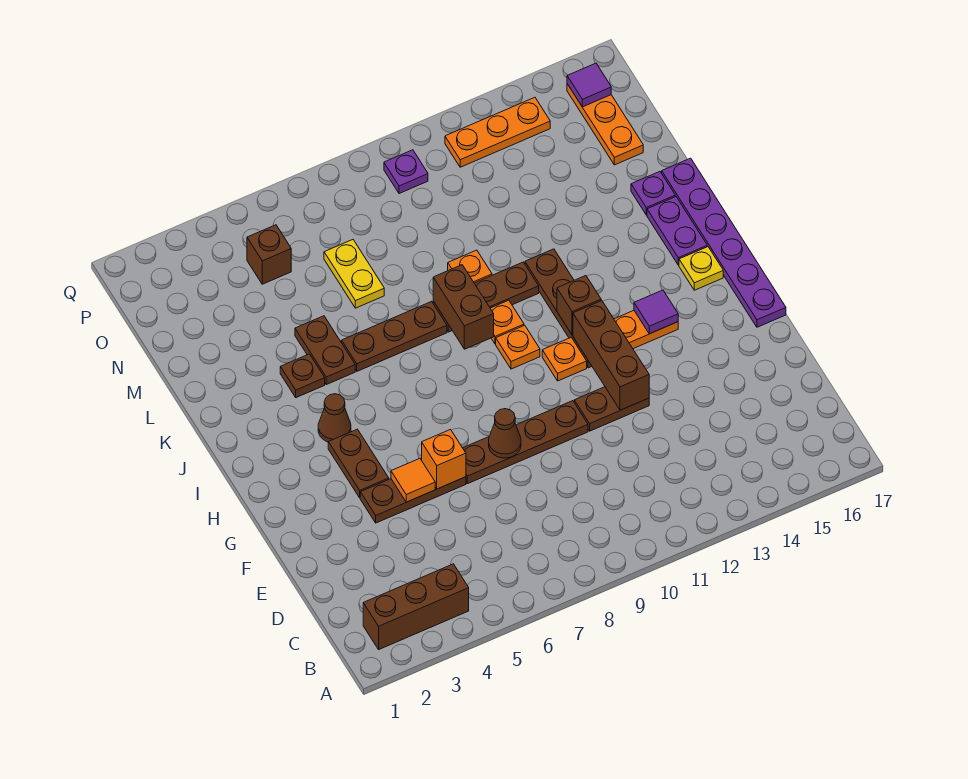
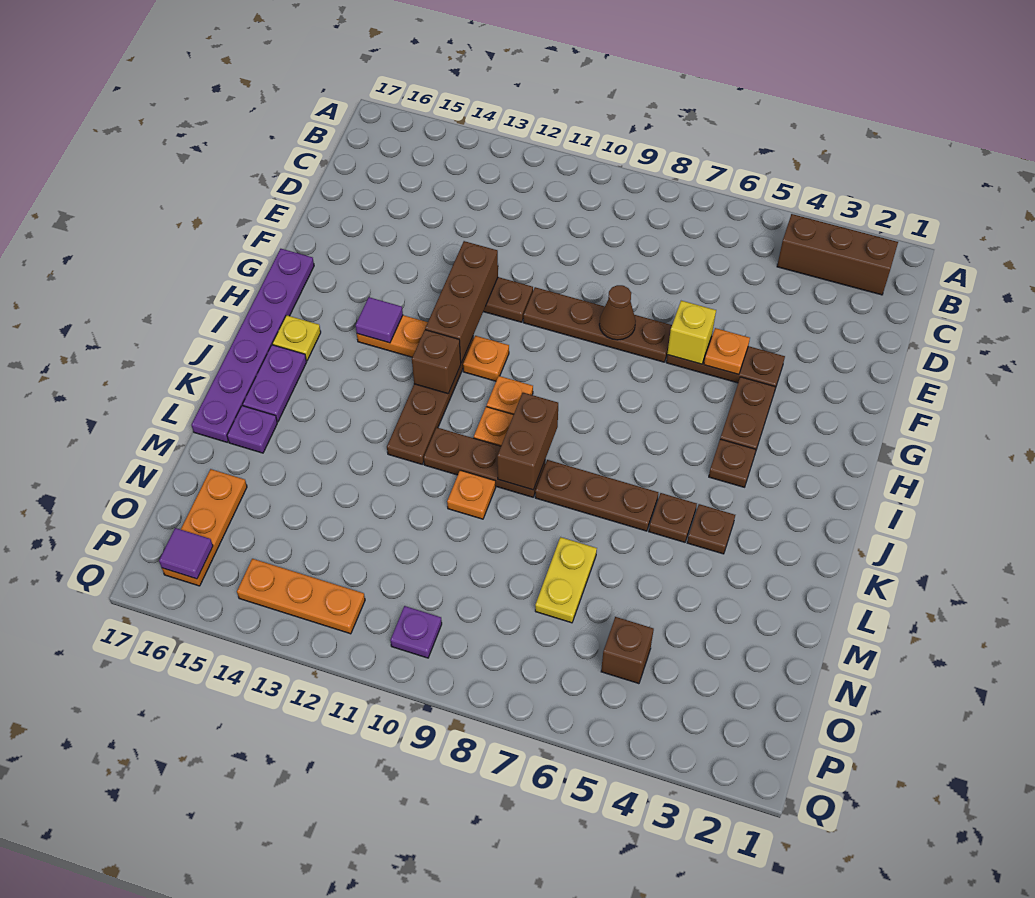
orange 1x1 tile [391,459,435,502] -> orange 1x1 plate [704,328,750,375]
orange 1x1 brick [422,430,466,489] -> yellow 1x1 brick [667,301,716,364]
brown 1x1 cone [318,394,351,442] -> brown 1x1 plate [709,439,756,487]
brown 1x2 plate [295,316,355,385] -> brown 1x1 plate [649,493,697,542]

